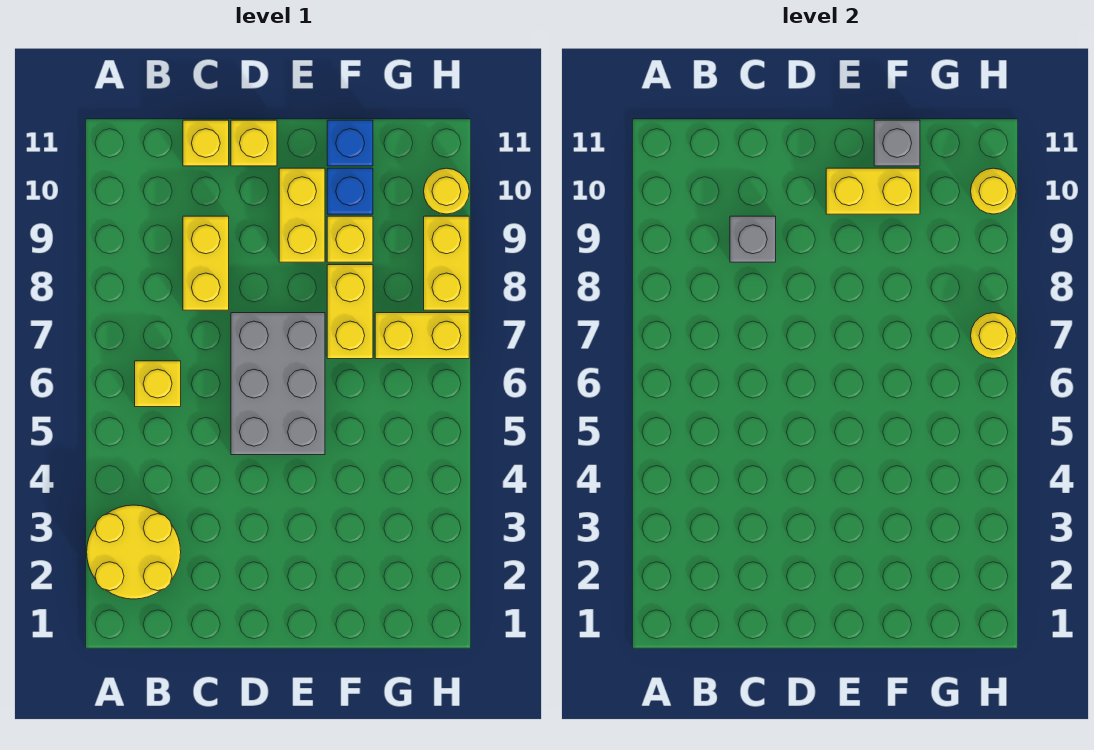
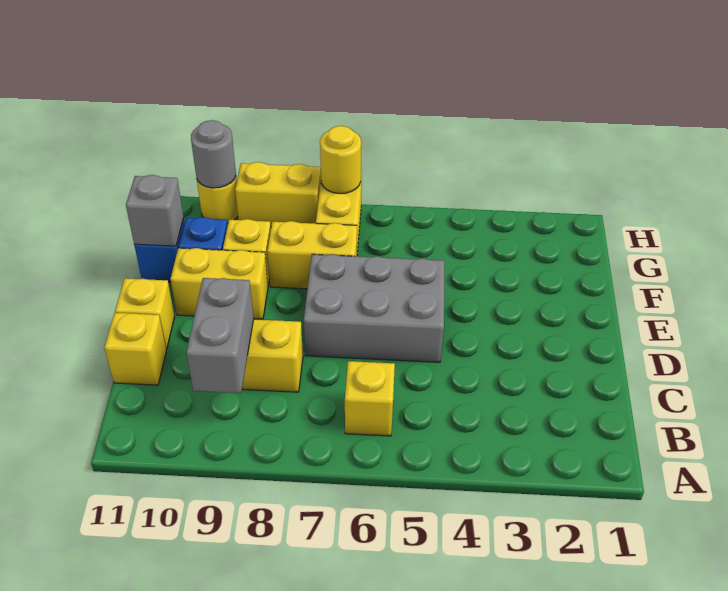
yellow 2x2 round brick [87,505,181,599] -> none
grey 1x1 brick [730,216,776,262] -> grey 1x2 brick [186,278,254,393]
yellow 1x2 brick [826,168,920,214] -> none
yellow 1x1 round brick [971,168,1016,214] -> grey 1x1 round brick [191,120,236,188]

